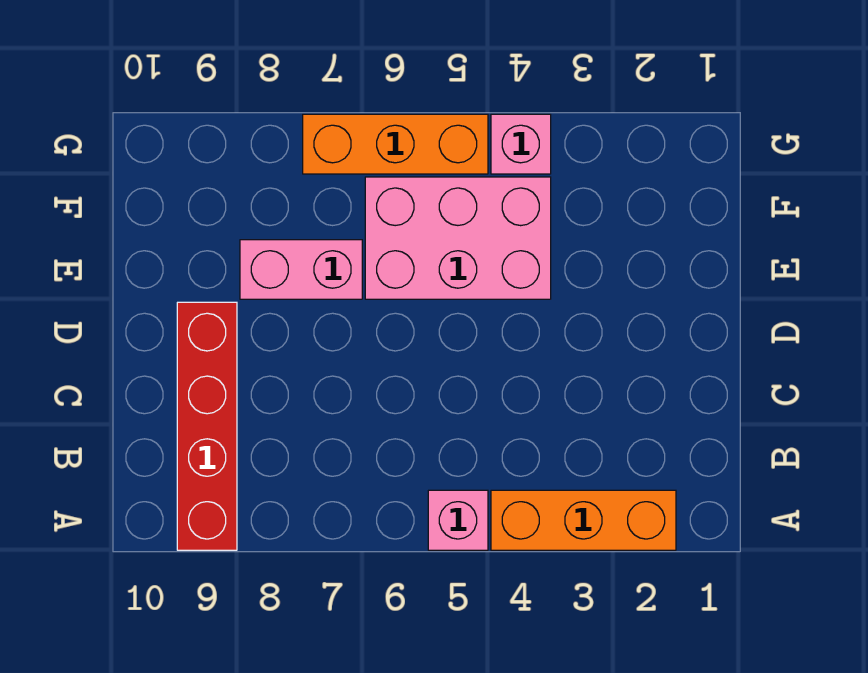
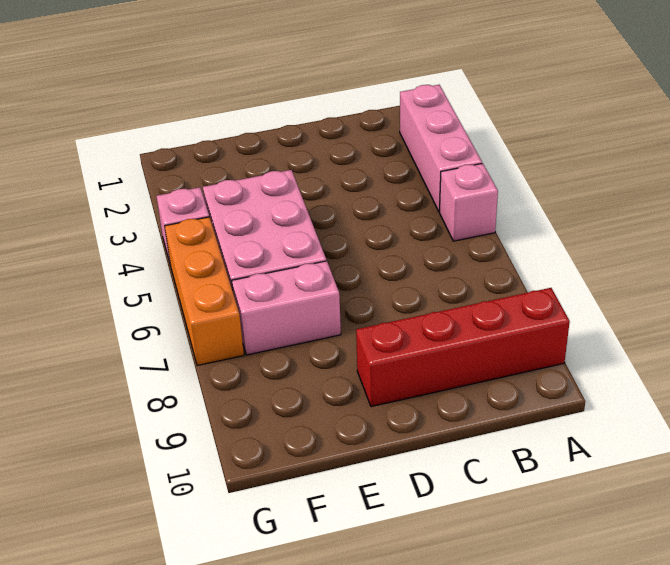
orange 1x3 brick [491,490,676,550] -> pink 1x3 brick [400,85,482,212]
pink 1x2 brick [240,240,362,299] -> pink 1x2 brick turned to [232,261,341,355]

